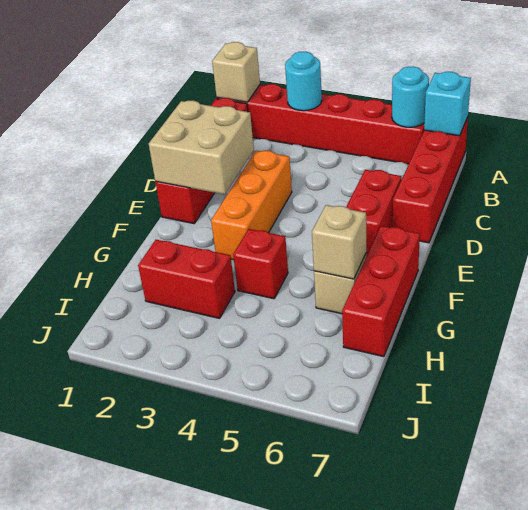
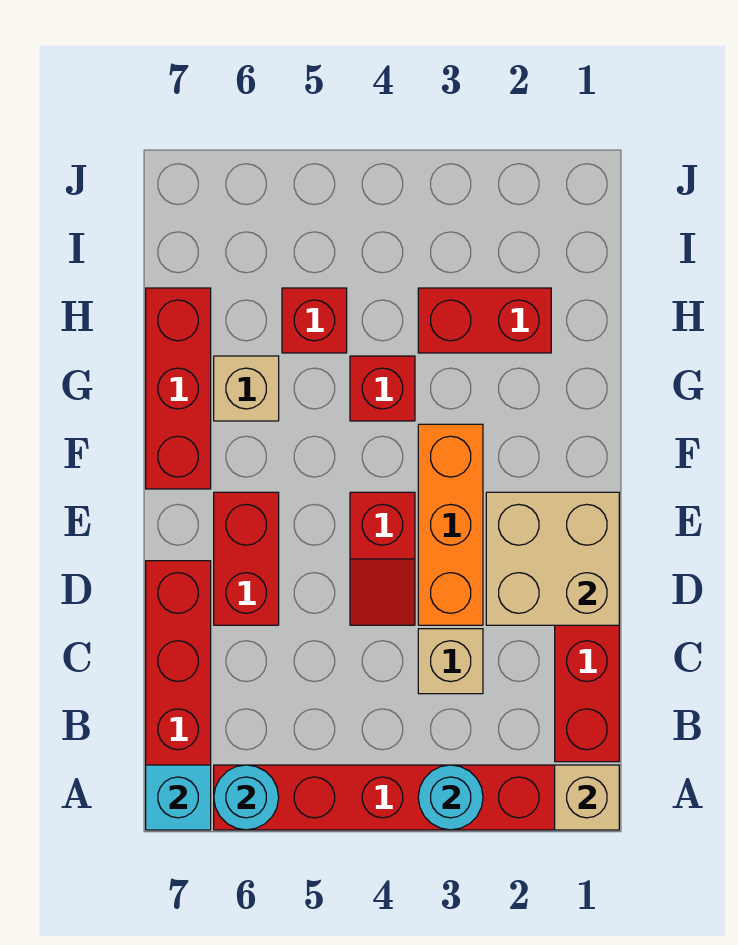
none -> red 1x2 slope [350,492,415,625]
tan 1x1 brick [312,205,366,279] -> tan 1x1 brick moved to [418,629,483,694]
none -> red 1x1 brick [282,288,347,353]

